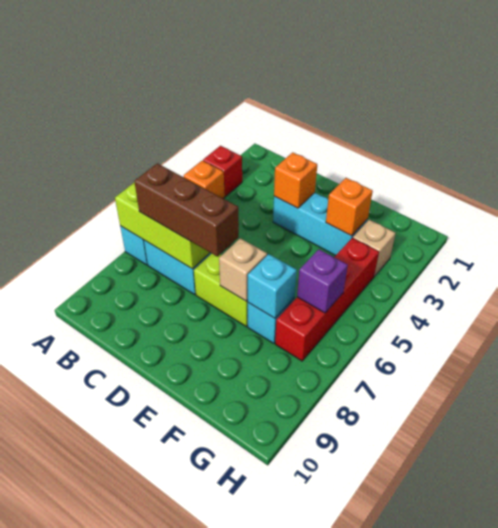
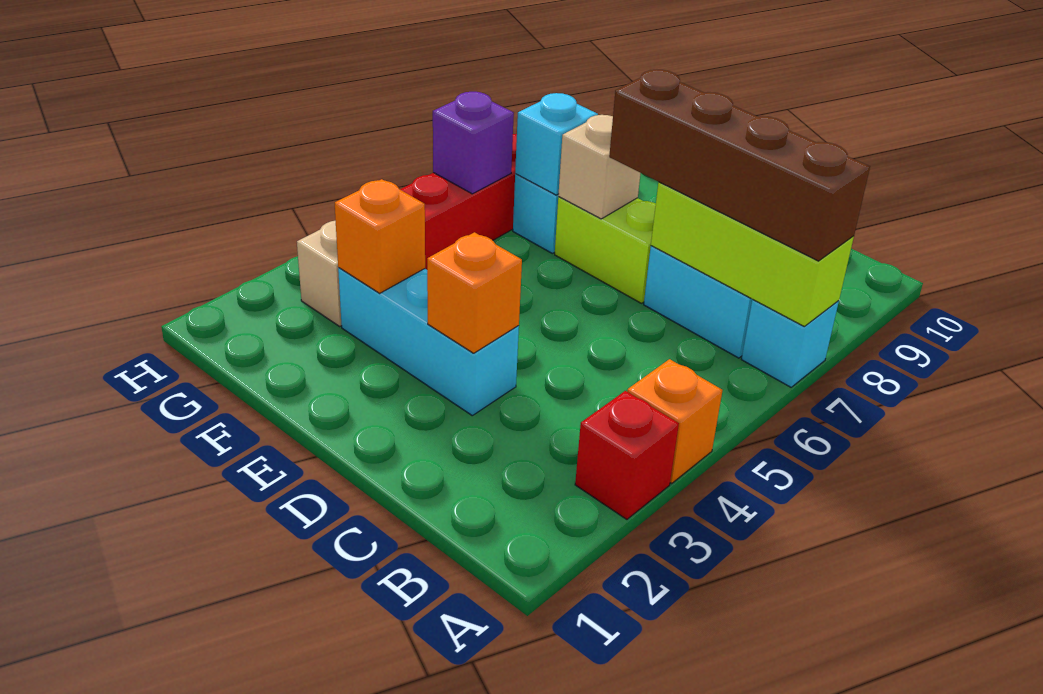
brown 1x3 brick [134,163,239,257] -> brown 1x4 brick [609,69,870,261]

